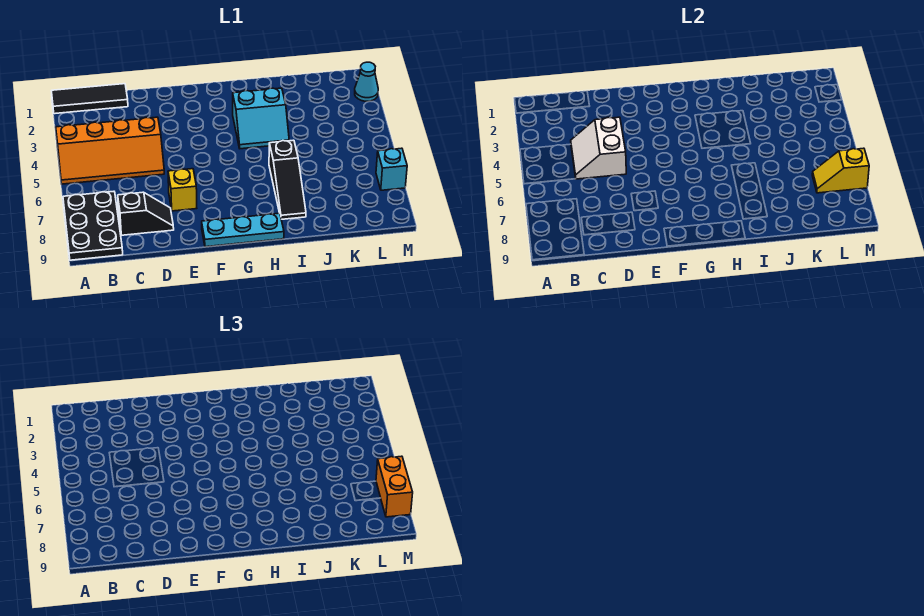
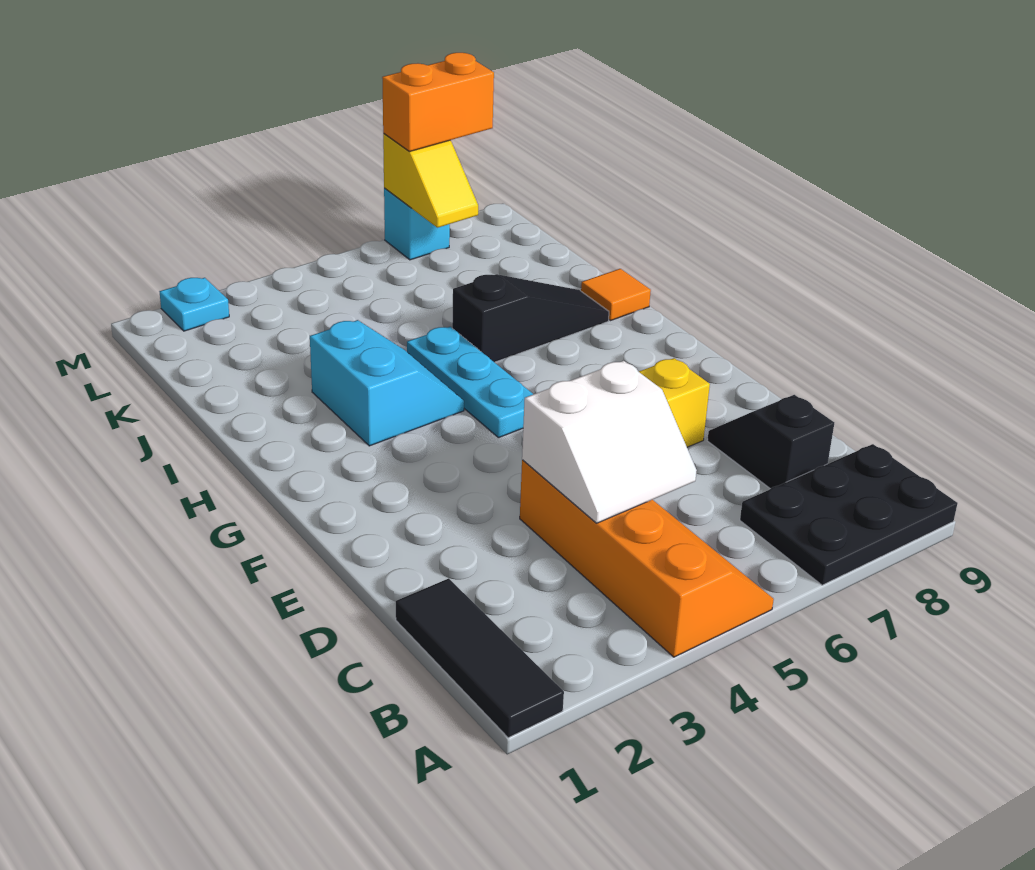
cyan 1x3 plate [202,213,284,247] -> cyan 1x3 plate moved to [407,327,533,438]
none -> orange 1x1 tile [581,269,651,321]
cyan 1x1 cone [355,62,378,101] -> cyan 1x1 plate [160,278,229,331]

